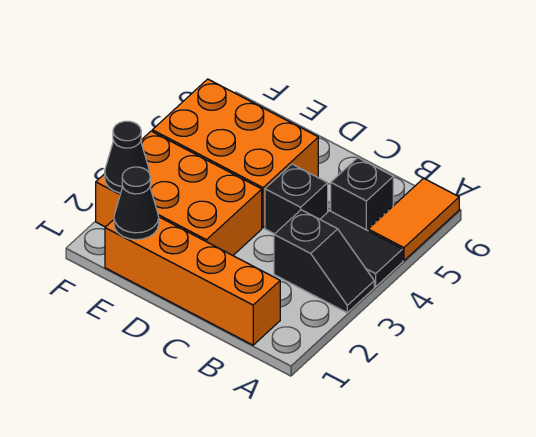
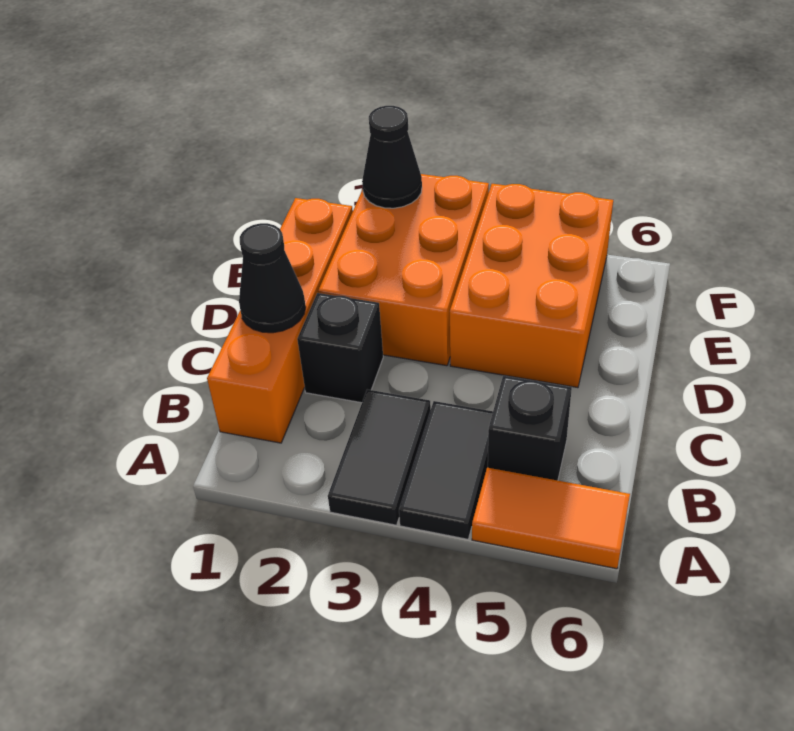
black 1x2 slope [274,210,374,313] -> black 1x2 tile [328,389,431,525]
black 1x1 brick [265,164,328,234] -> black 1x1 brick moved to [297,293,383,403]
black 1x1 cone [114,167,159,240] -> black 1x1 cone moved to [239,223,306,333]

